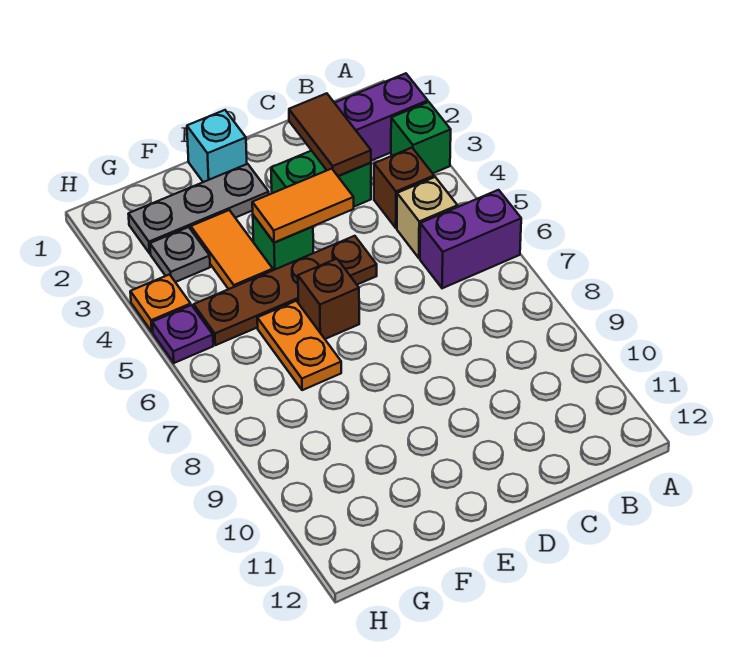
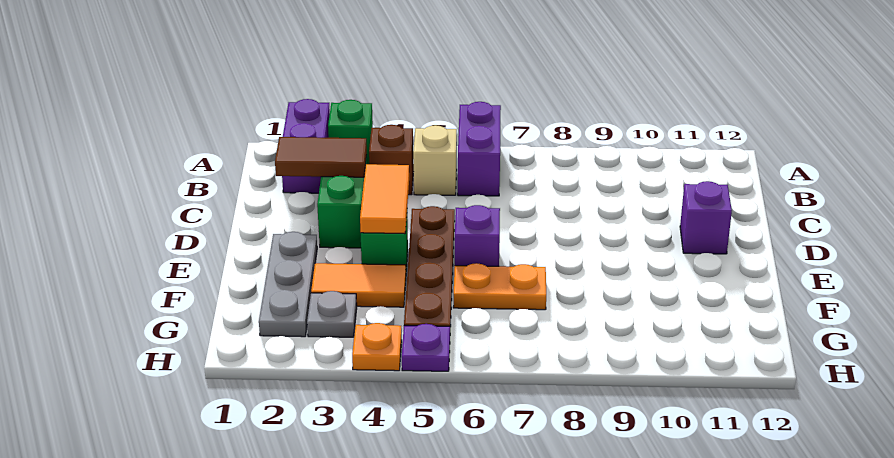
none -> purple 1x1 brick [680,181,732,254]
cyan 1x1 brick [187,110,247,182] -> none
brown 1x1 brick [298,259,359,339] -> purple 1x1 brick [455,205,500,266]

